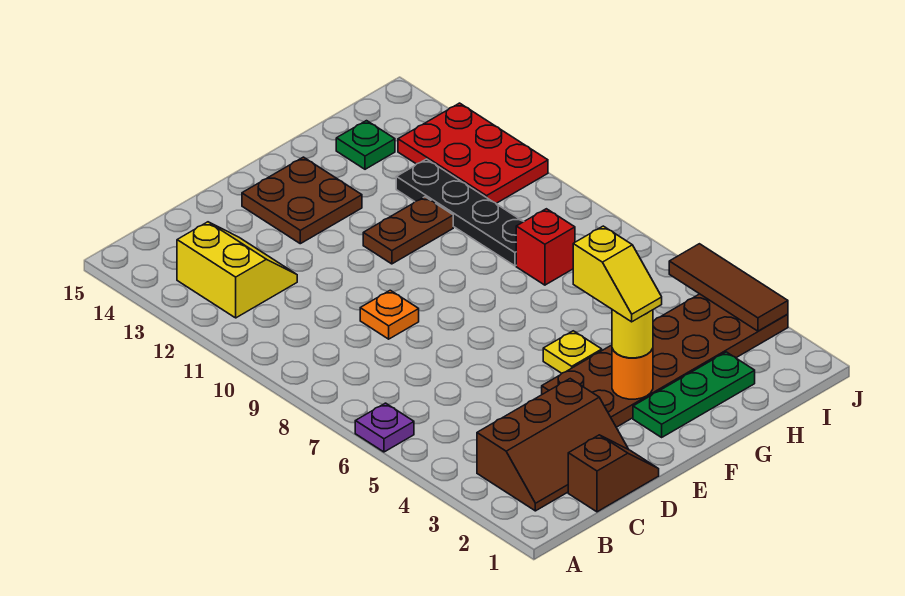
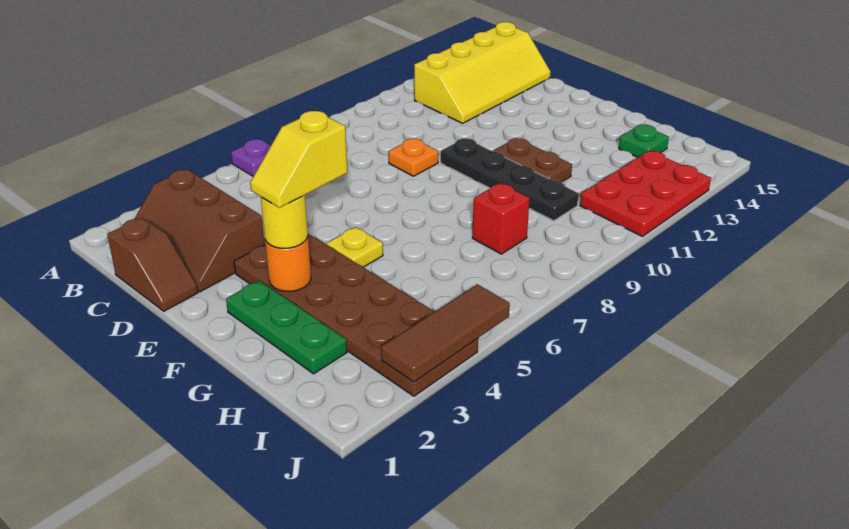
yellow 2x2 slope [177,222,297,318] -> yellow 2x4 slope [414,22,551,123]
brown 2x2 plate [242,157,362,244] -> none
black 1x4 plate [396,159,524,266] -> black 1x4 plate turned to [441,138,579,221]

